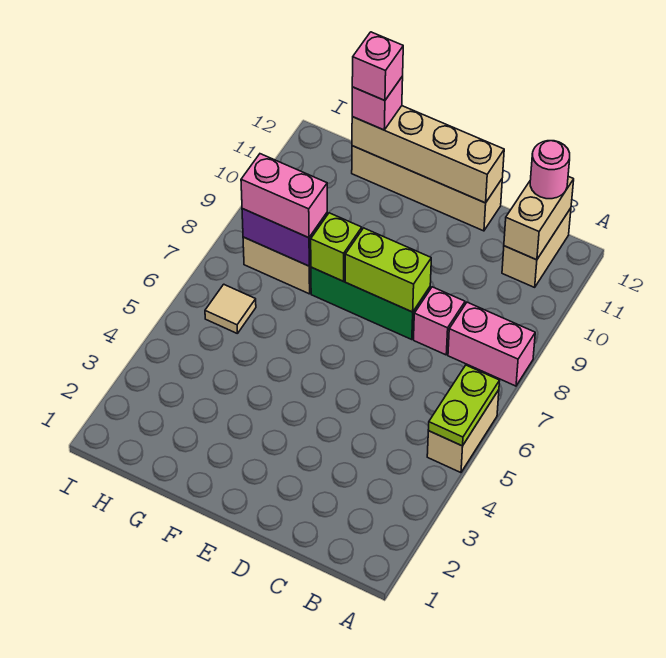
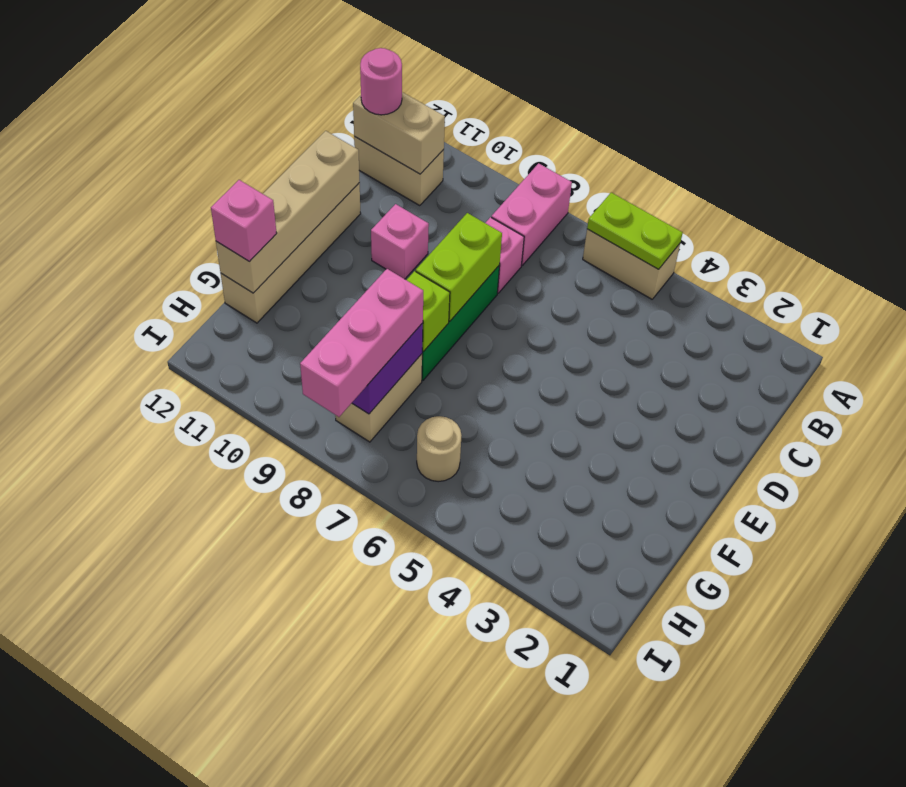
pink 1x2 brick [241,154,327,238] -> pink 1x3 brick [300,269,423,417]
pink 1x1 brick [352,32,403,101] -> pink 1x1 brick moved to [371,204,429,279]
tan 1x1 tile [205,284,256,333] -> tan 1x1 round brick [417,416,461,482]

